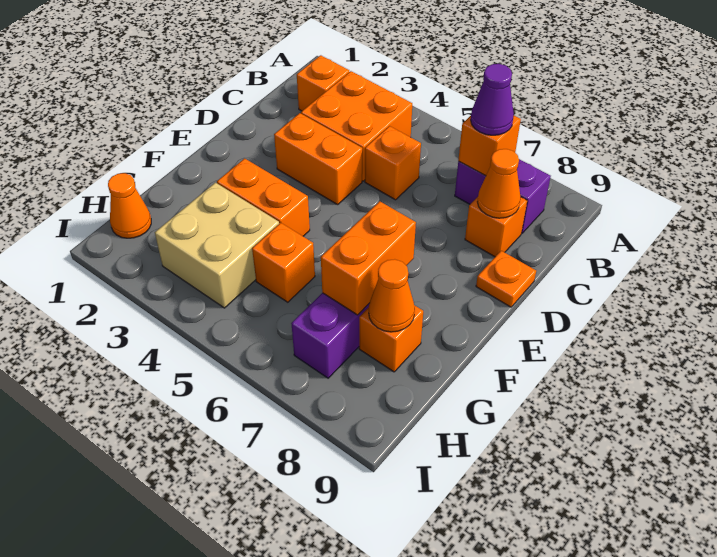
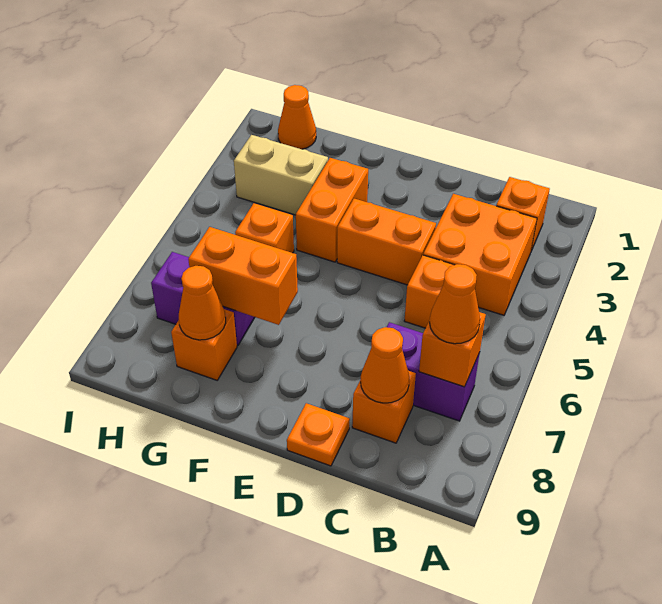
purple 1x2 brick [455,159,551,233] -> purple 1x2 brick turned to [387,322,480,421]
purple 1x1 cone [471,64,514,135] -> orange 1x1 cone [430,264,480,344]
orange 1x2 brick [274,113,362,205] -> orange 1x2 brick turned to [337,199,436,285]
tan 2x2 brick [155,183,279,308] -> tan 1x2 brick [234,135,328,215]

